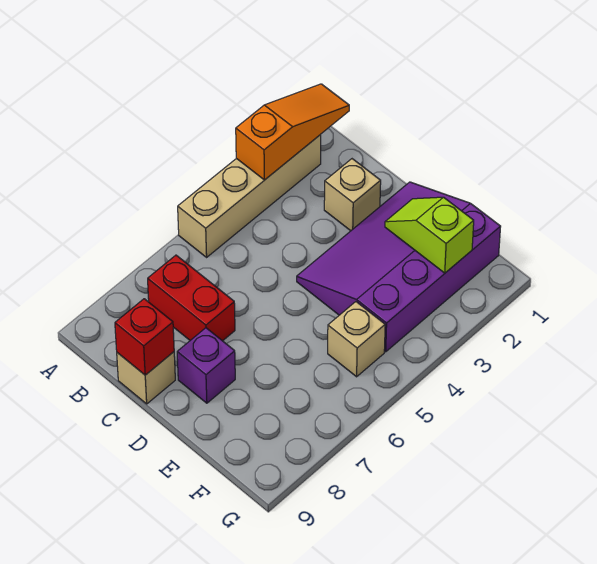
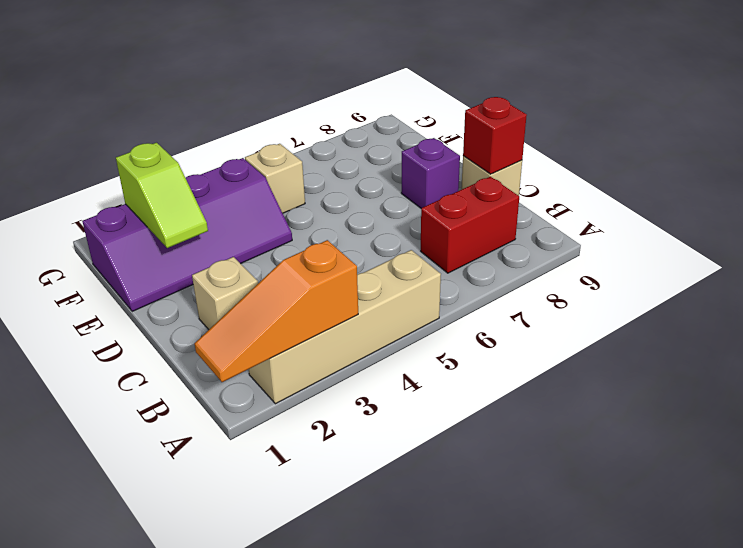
red 1x2 brick [148,255,235,341] -> red 1x2 brick turned to [421,177,519,273]
purple 3x4 slope [297,182,501,352] -> purple 2x4 slope [82,158,292,311]

